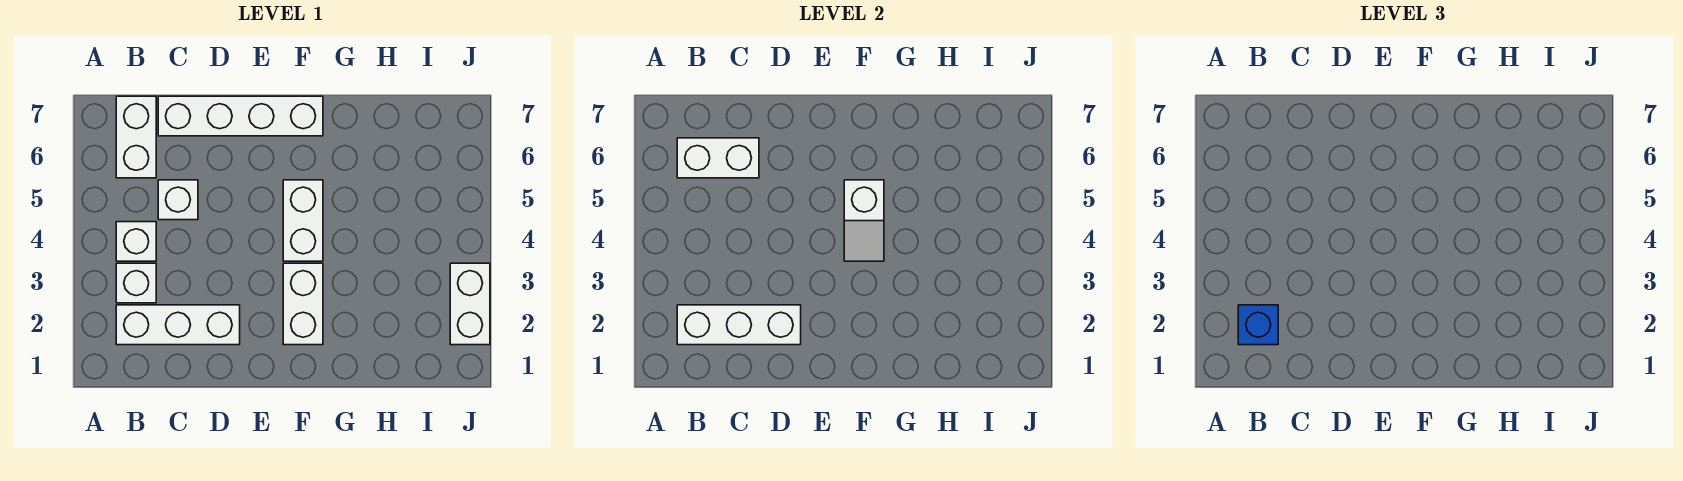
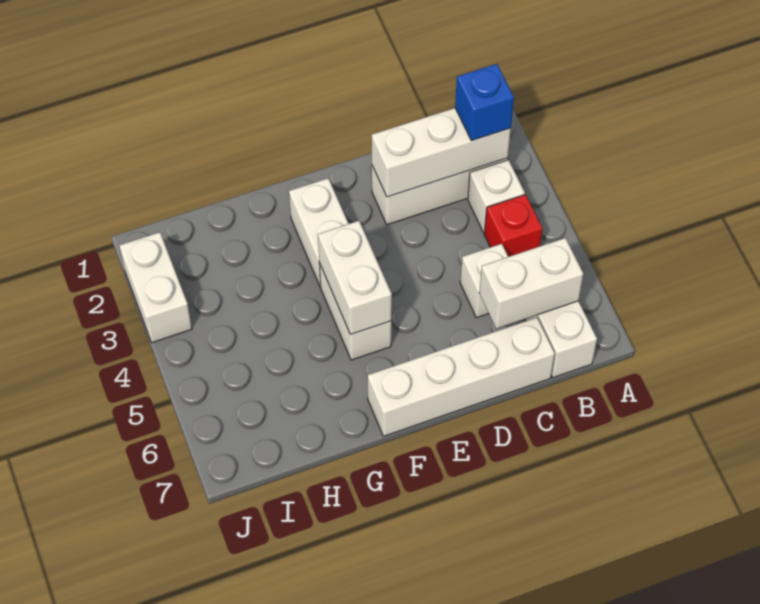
white 1x1 brick [116,222,156,261] -> red 1x1 brick [484,195,542,257]
white 1x2 slope [844,180,884,261] -> white 1x2 brick [318,221,392,334]

